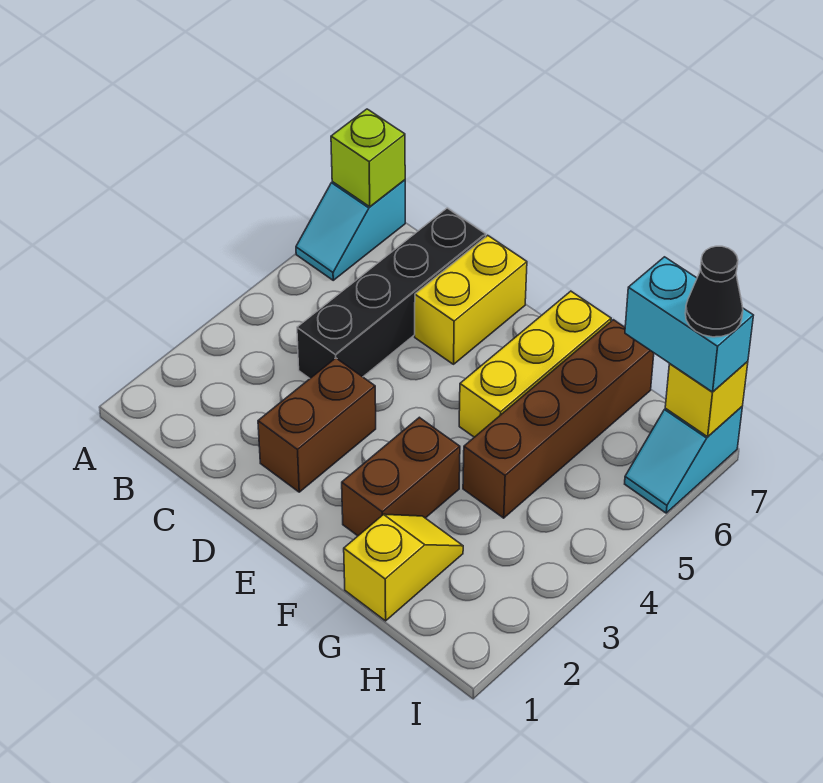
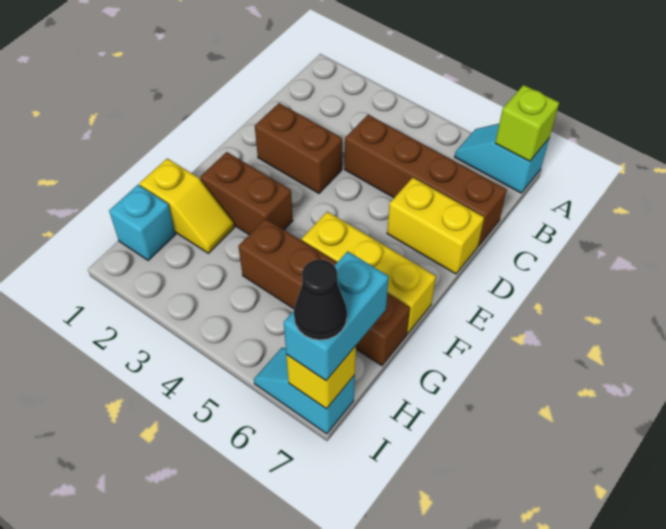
black 1x4 brick [297,208,486,378] -> brown 1x4 brick [345,115,507,246]
none -> cyan 1x1 brick [109,185,175,260]

